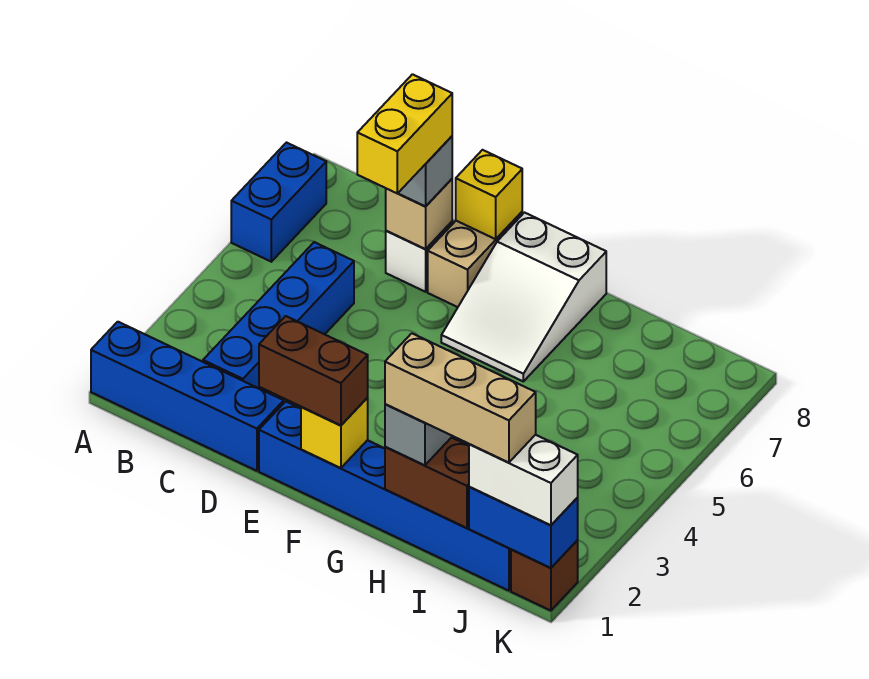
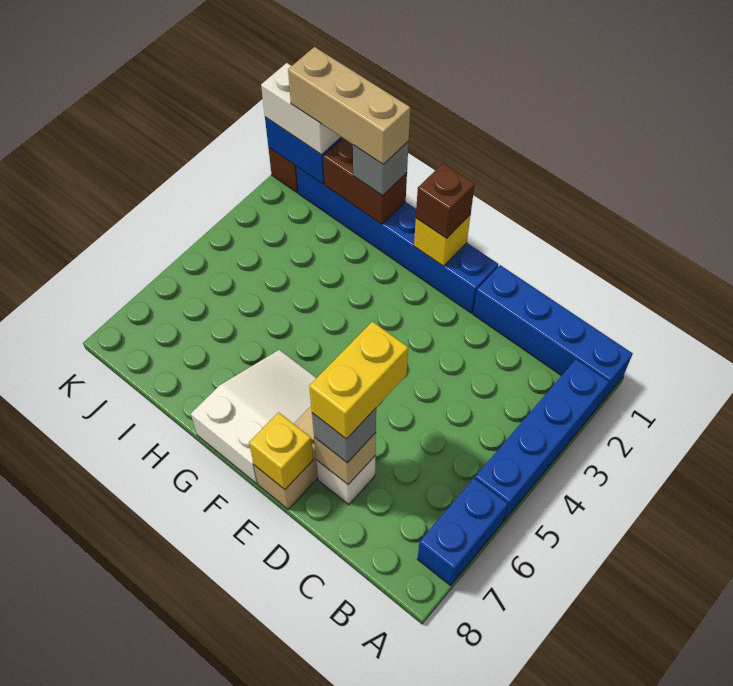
blue 1x4 brick [203,242,354,393] -> blue 1x4 brick moved to [475,359,609,521]
brown 1x2 brick [259,316,368,426] -> brown 1x1 brick [416,164,475,238]

